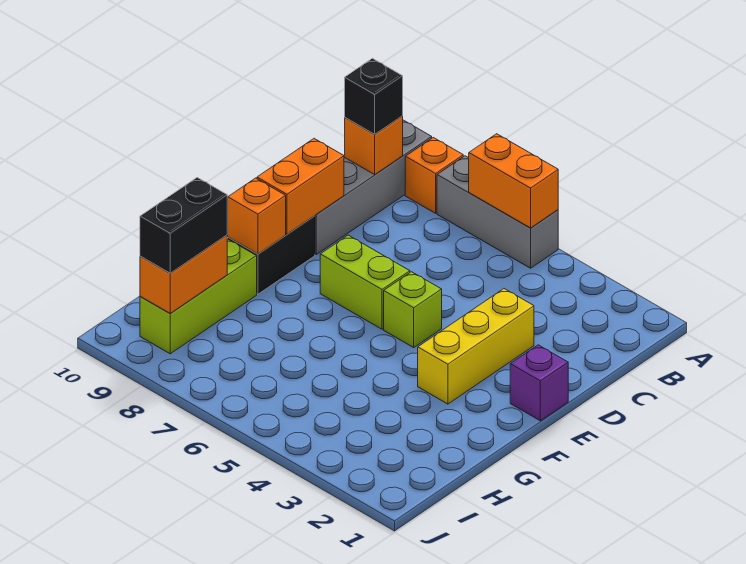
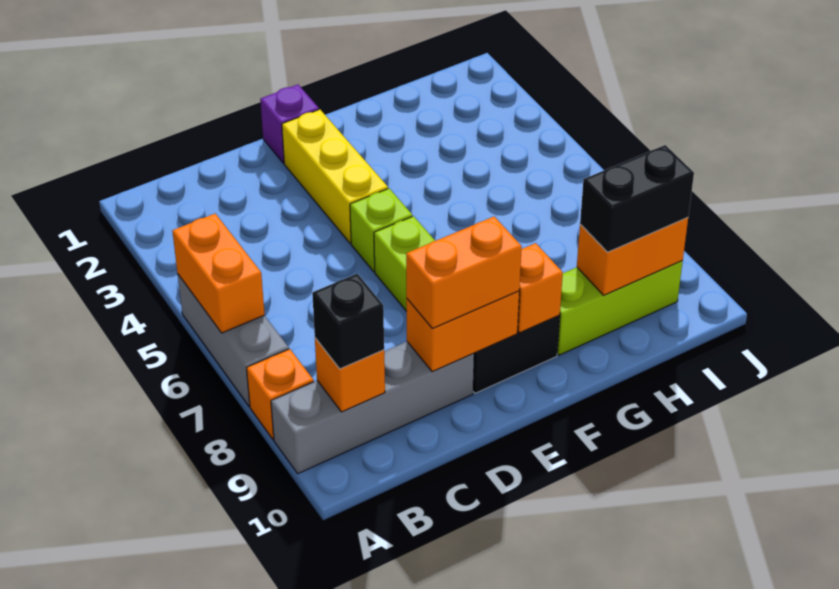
yellow 1x3 brick [418,289,534,404] -> yellow 1x3 brick turned to [282,109,388,244]
none -> orange 1x2 brick [406,216,522,328]

